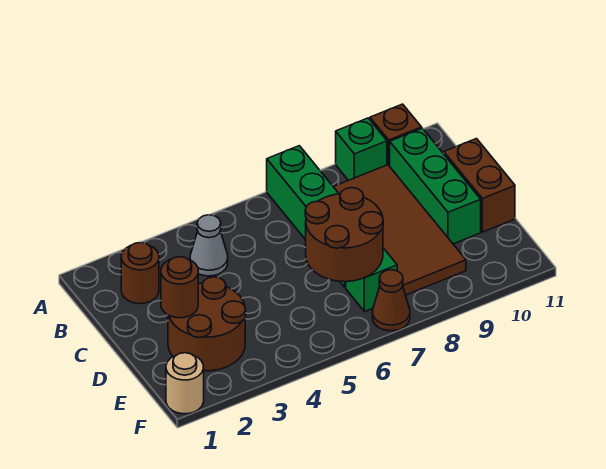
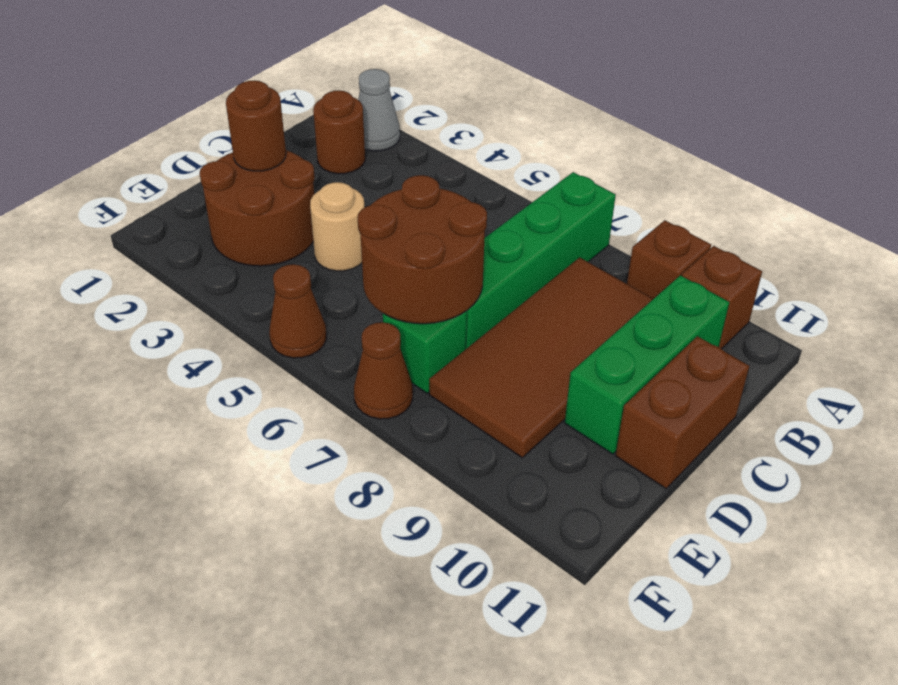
green 1x1 brick [336,118,387,180] -> brown 1x1 brick [627,220,711,299]
grey 1x1 cone [190,215,228,276] -> grey 1x1 cone moved to [358,69,400,151]
tan 1x1 round brick [166,353,204,414] -> tan 1x1 round brick moved to [310,182,364,271]
none -> brown 1x1 cone [269,264,326,358]

